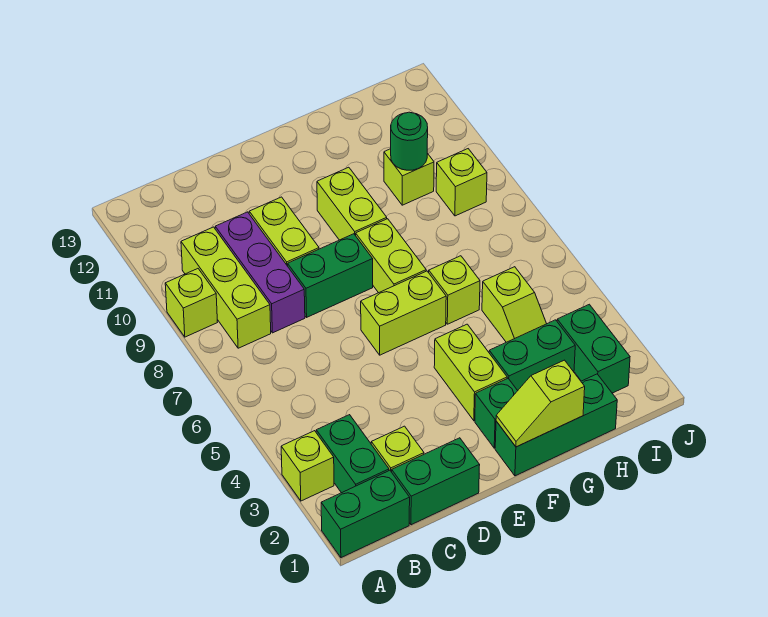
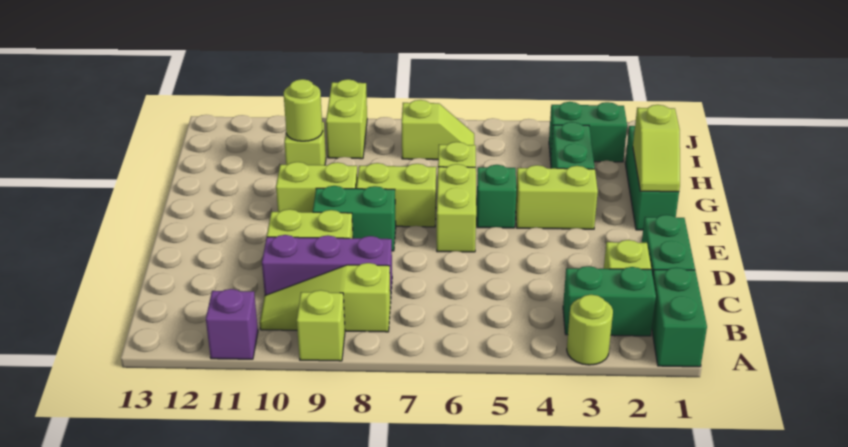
lime 1x1 brick [281,431,334,501] -> lime 1x1 round brick [567,295,613,365]
none -> purple 1x1 brick [206,289,258,359]
lime 1x3 brick [181,227,271,348] -> lime 1x3 slope [260,263,390,332]
green 1x2 brick [288,234,373,317] -> green 1x2 brick turned to [313,186,396,251]
green 1x1 brick [475,378,517,448] -> green 1x1 brick moved to [477,165,517,228]
lime 1x2 slope [482,267,547,342] -> lime 1x2 slope moved to [402,100,474,160]
green 1x1 round brick [391,112,428,170] -> lime 1x1 round brick [284,79,323,141]
lime 1x1 brick [436,149,487,216] -> lime 1x2 brick [326,79,367,159]

